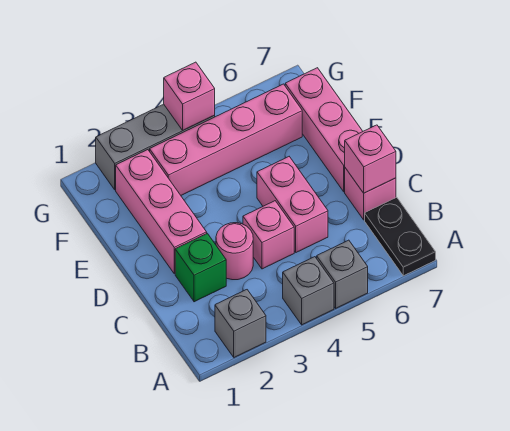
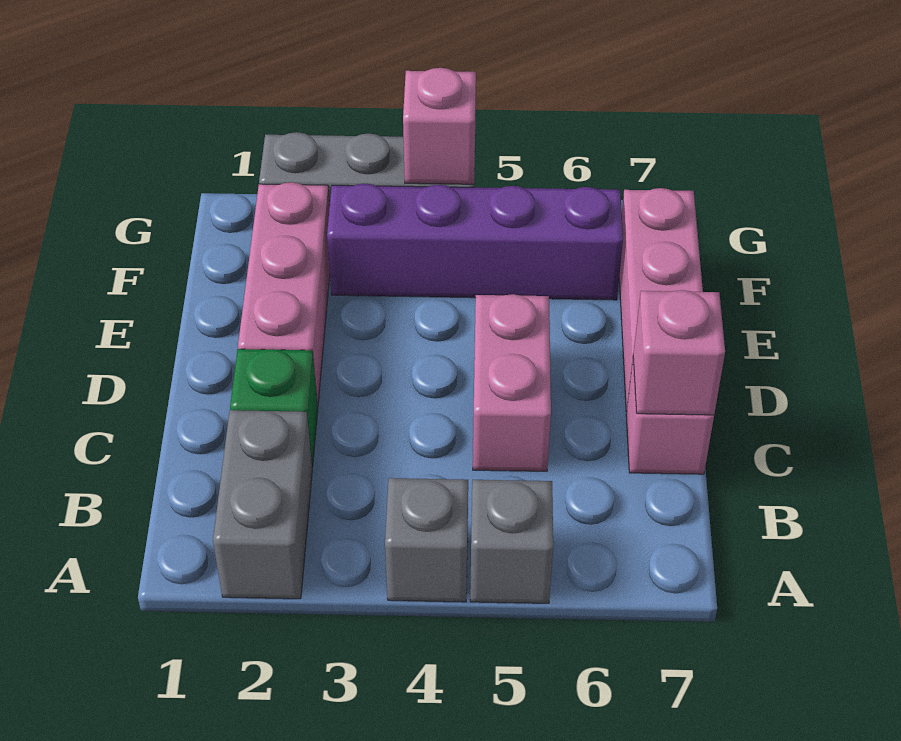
grey 1x1 brick [215,290,266,357] -> grey 1x2 brick [213,410,312,599]
black 1x2 plate [365,197,436,276] -> none
pink 1x1 round brick [216,223,253,280] -> none
pink 1x1 brick [243,201,294,269] -> none
pink 1x4 brick [150,84,302,195] -> purple 1x4 brick [327,183,623,300]

